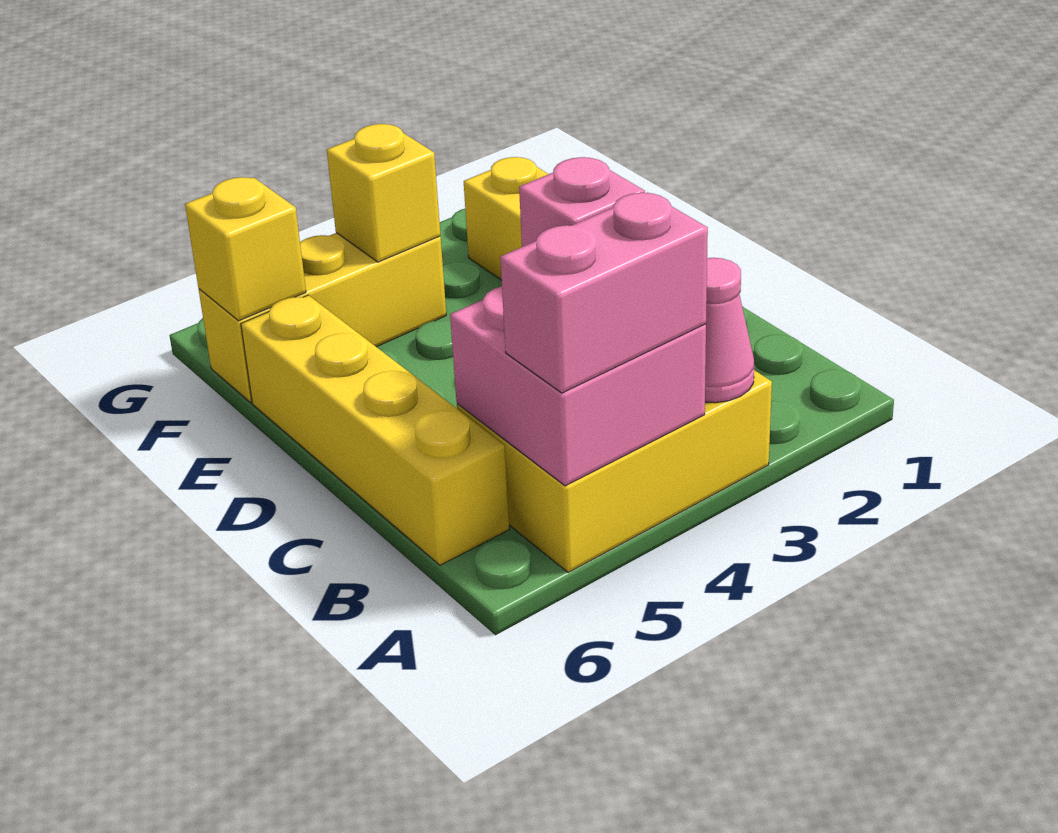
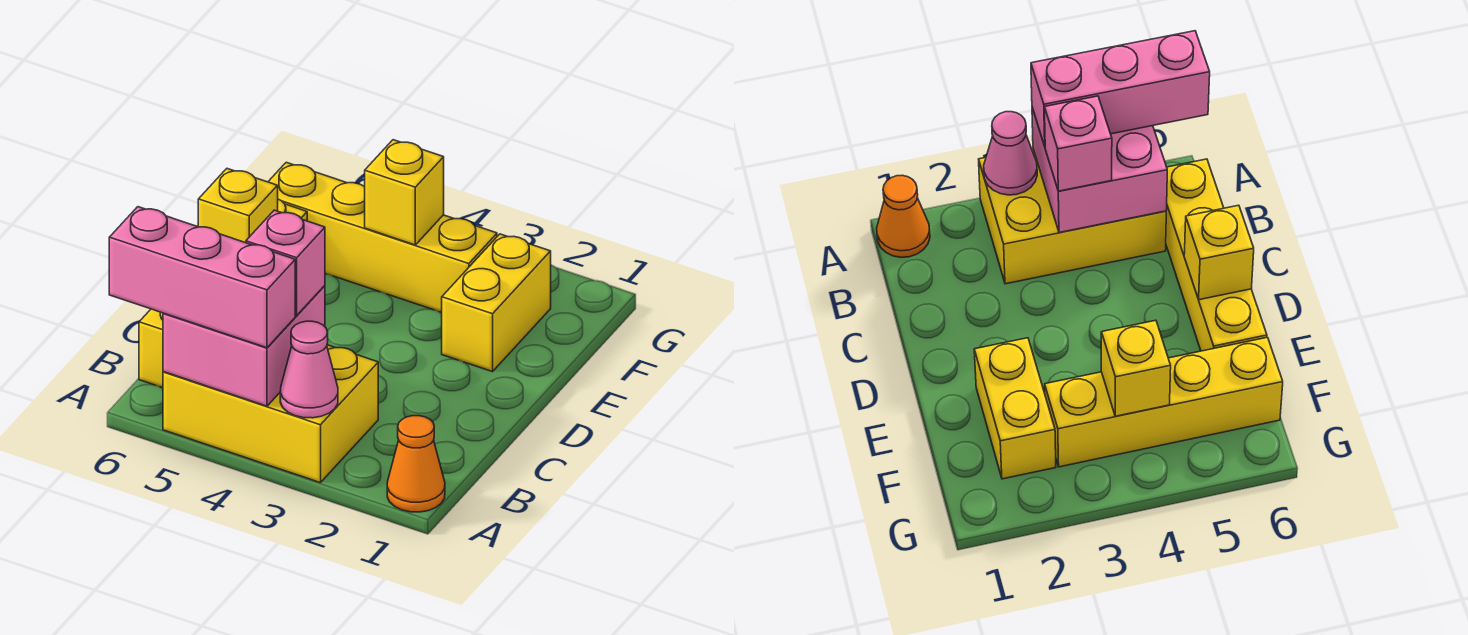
none -> orange 1x1 cone [387,416,445,512]
pink 1x2 brick [500,192,708,393] -> pink 1x3 brick [109,207,295,348]
yellow 1x3 brick [199,233,446,402] -> yellow 1x4 brick [268,162,497,312]
yellow 1x1 brick [185,177,306,321] -> yellow 1x1 brick moved to [198,169,278,243]

